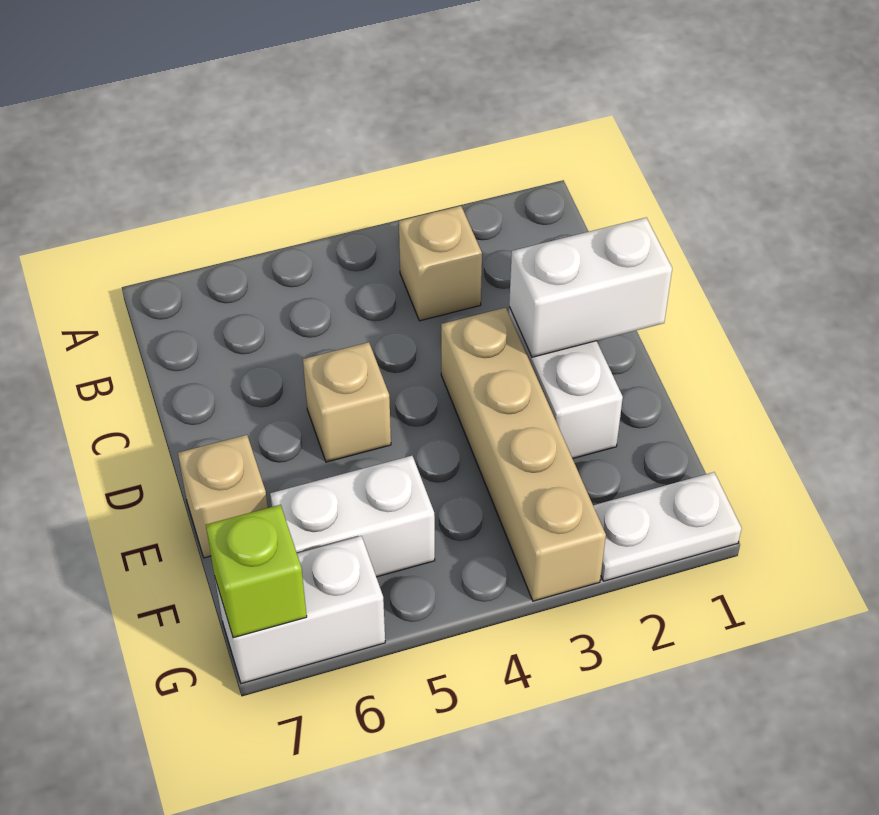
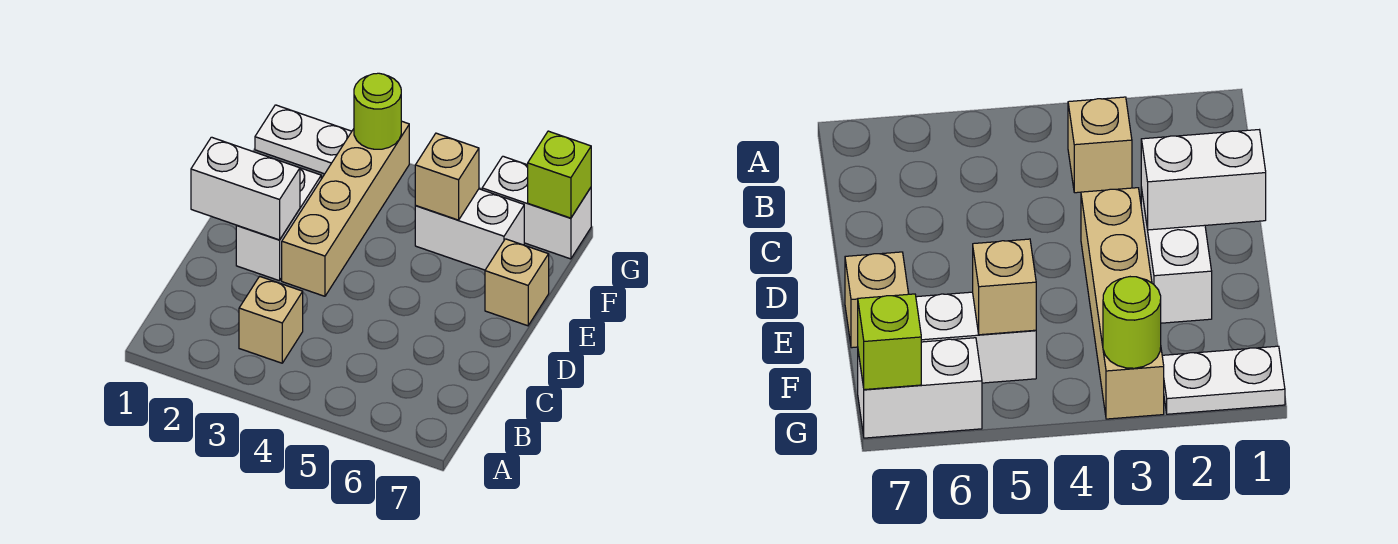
tan 1x1 brick [303,342,391,462] -> tan 1x1 brick moved to [415,133,479,220]
none -> lime 1x1 round brick [354,73,401,149]

